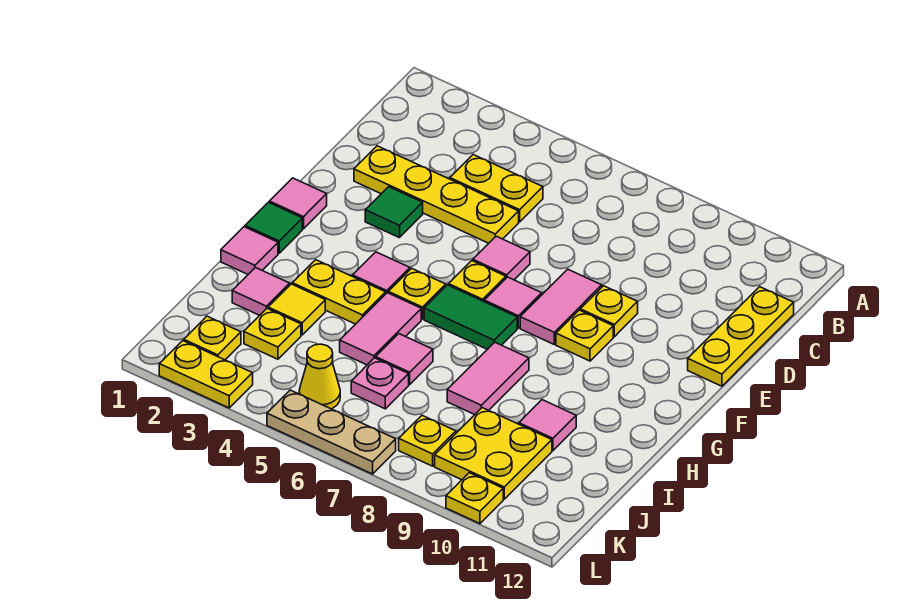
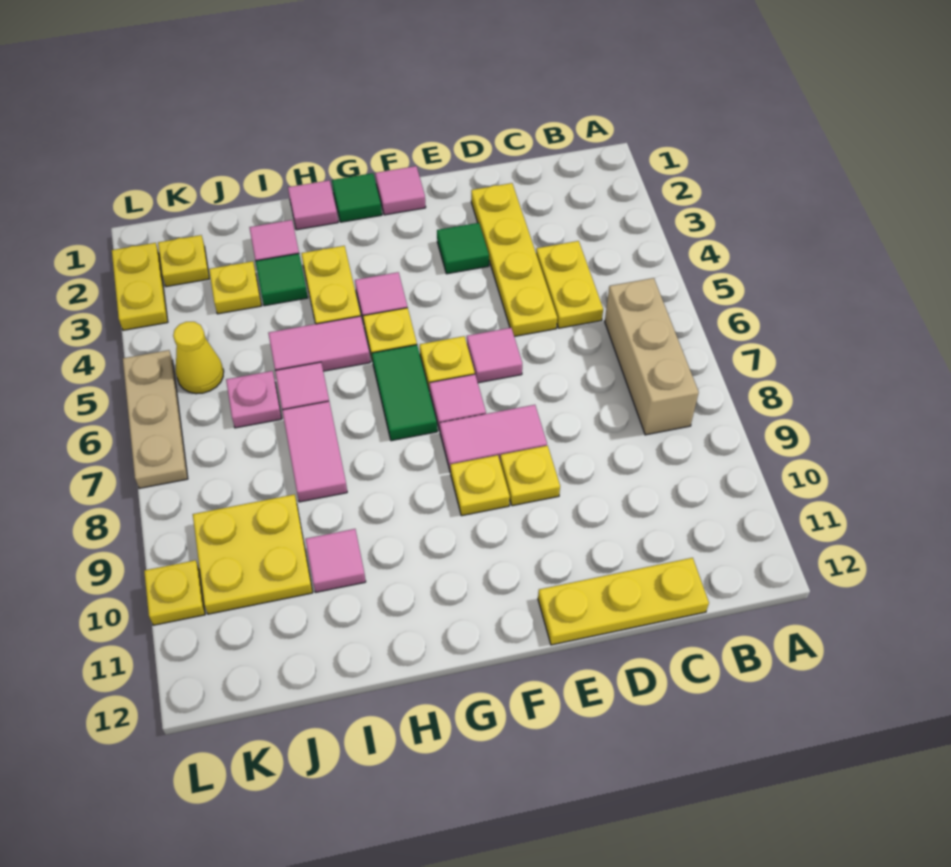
none -> tan 1x3 brick [605,278,699,435]
pink 1x2 tile [447,342,529,415] -> pink 1x2 tile turned to [282,401,347,502]
yellow 1x1 tile [268,284,325,335] -> green 1x1 tile [256,254,308,306]
yellow 1x1 plate [399,416,456,466] -> none

